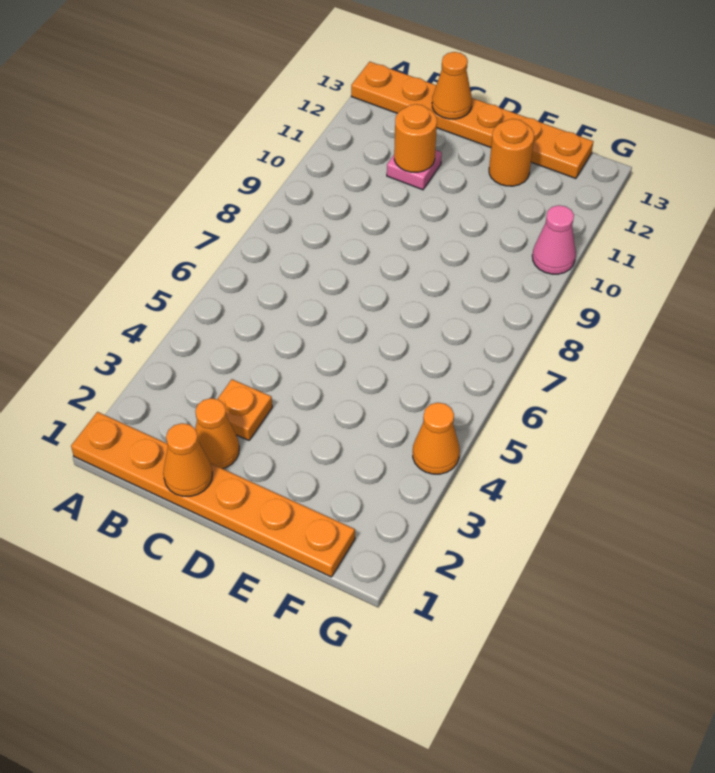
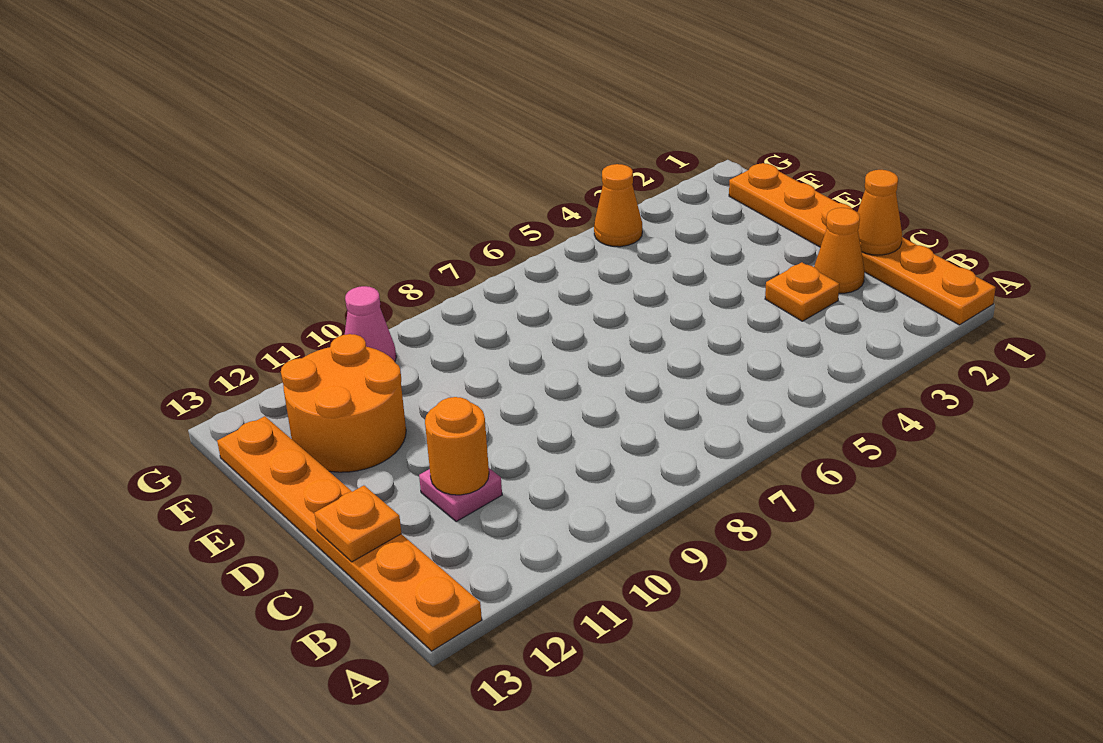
orange 1x1 cone [432,52,472,119] -> orange 1x1 plate [314,486,402,562]
orange 1x1 round brick [489,119,534,186] -> orange 2x2 round brick [281,334,406,472]

